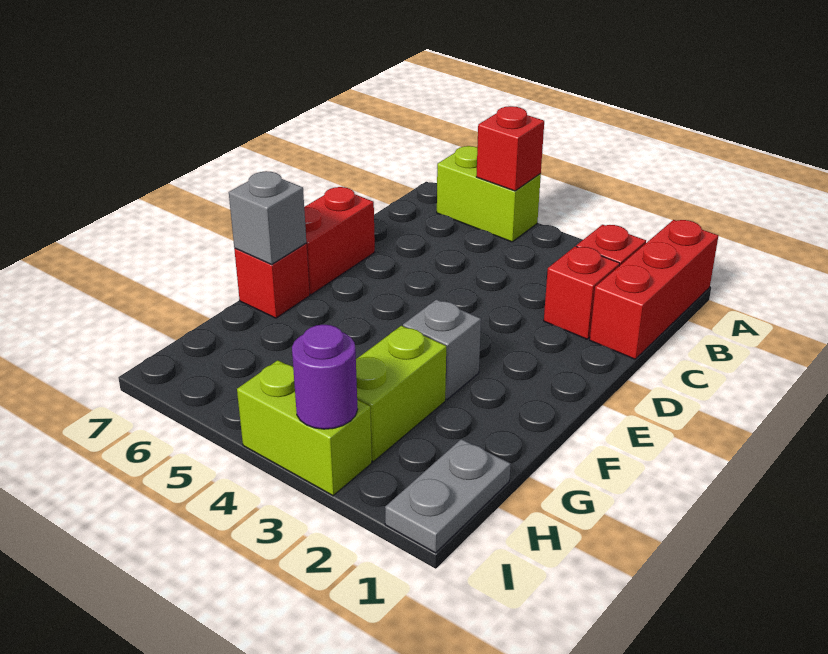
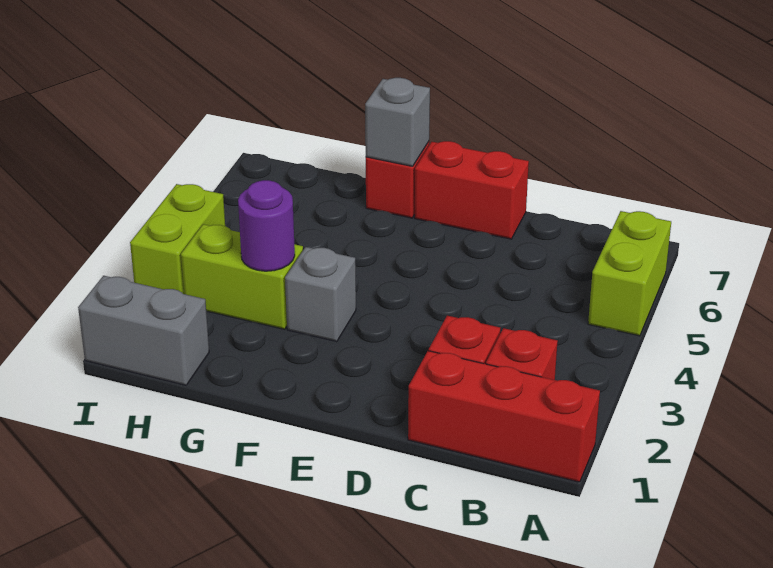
red 1x1 brick [476,106,544,191] -> none
grey 1x2 plate [385,439,511,553] -> grey 1x2 brick [78,276,209,385]
purple 1x1 round brick [292,325,358,429] -> purple 1x1 round brick moved to [238,180,295,271]

